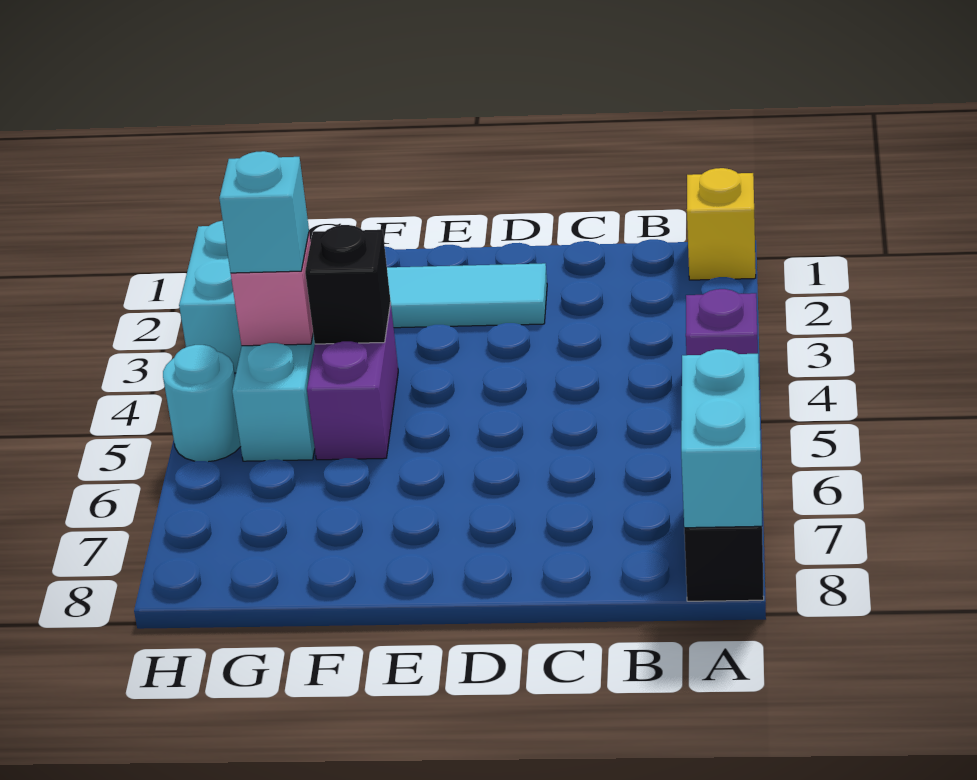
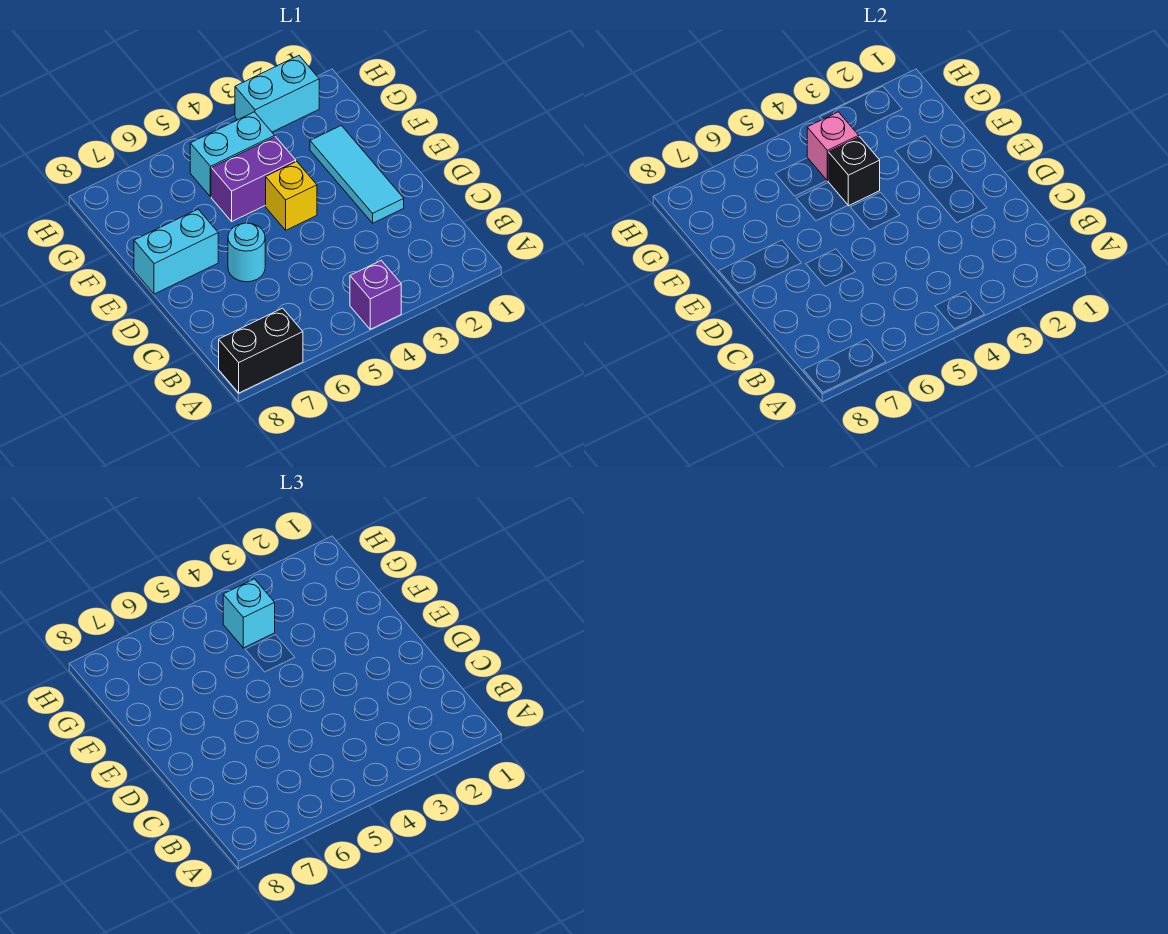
yellow 1x1 brick [687,168,756,280] -> yellow 1x1 brick moved to [266,161,317,230]
cyan 1x2 brick [681,349,762,528] -> cyan 1x2 brick moved to [134,209,218,294]
cyan 1x1 round brick [163,345,241,462] -> cyan 1x1 round brick moved to [228,223,265,282]

